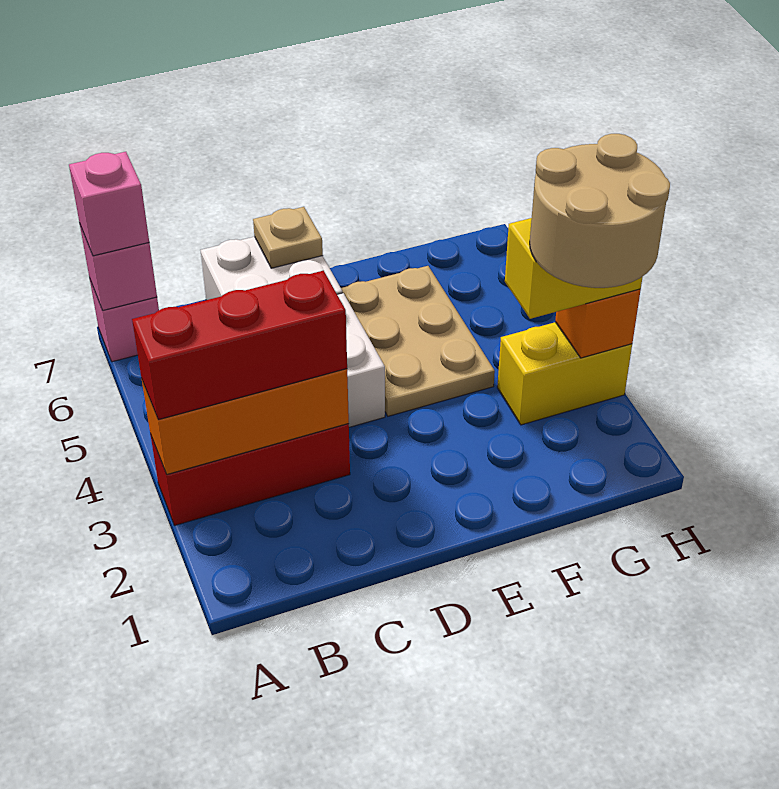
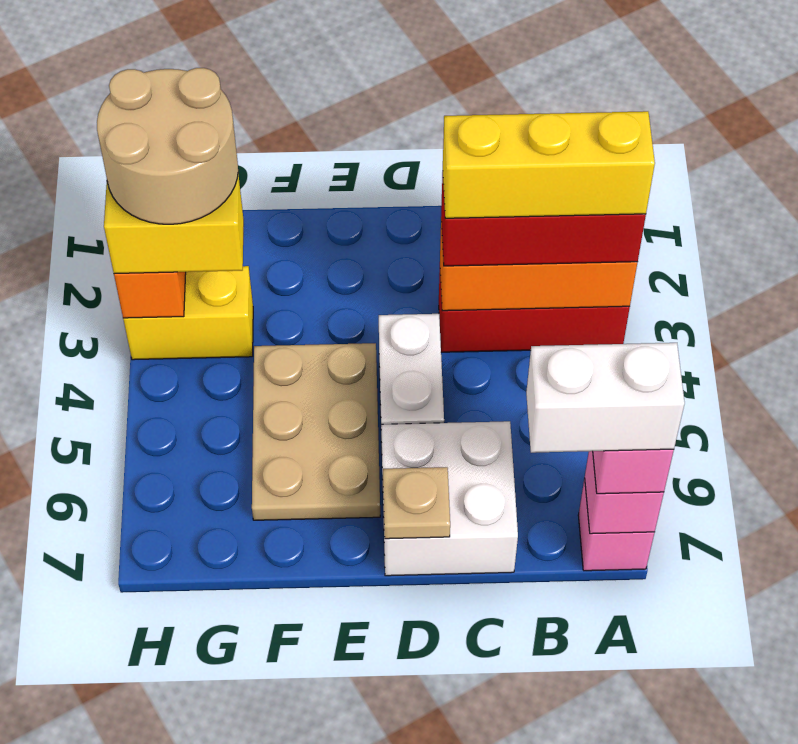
none -> yellow 1x3 brick [443,111,655,218]
none -> white 1x2 brick [526,343,685,453]

